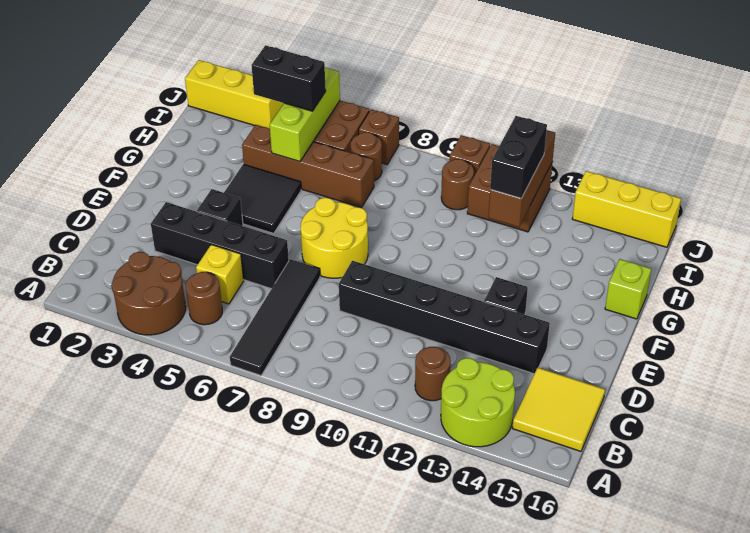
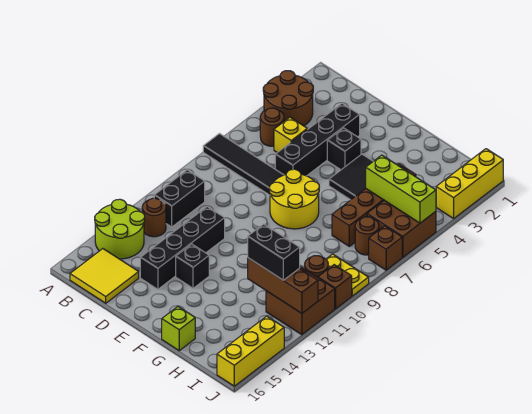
black 1x6 brick [339,261,550,374] -> black 1x4 brick [140,207,225,289]
black 1x2 brick [252,45,326,111] -> black 1x2 brick moved to [154,170,205,227]
none -> yellow 1x2 plate [326,254,369,296]

